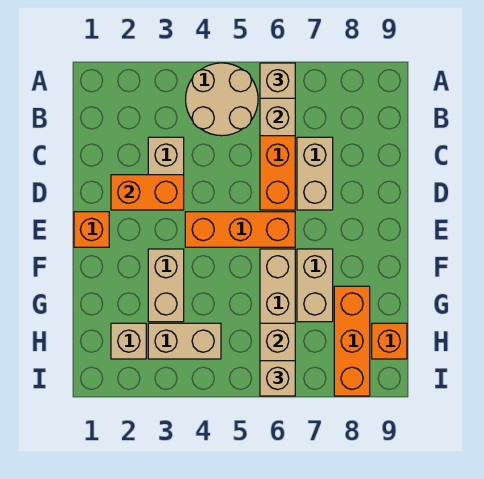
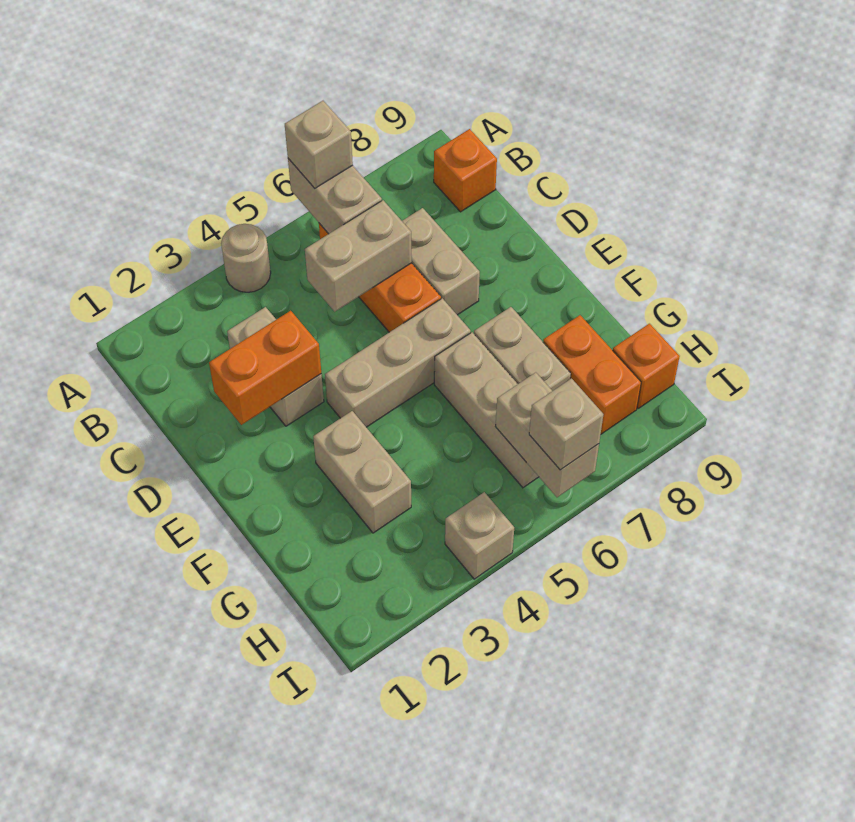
tan 2x2 round brick [186,63,258,136] -> tan 1x1 round brick [221,224,271,292]
orange 1x1 brick [74,212,109,247] -> orange 1x1 brick moved to [434,129,497,212]
orange 1x3 brick [185,212,295,247] -> tan 1x3 brick [325,298,471,427]
orange 1x3 brick [334,286,370,396] -> orange 1x2 brick [543,315,641,434]
tan 1x1 brick [111,323,146,359] -> tan 1x1 brick moved to [445,492,514,579]
tan 1x2 brick [148,323,221,359] -> tan 1x2 brick moved to [305,200,412,312]

